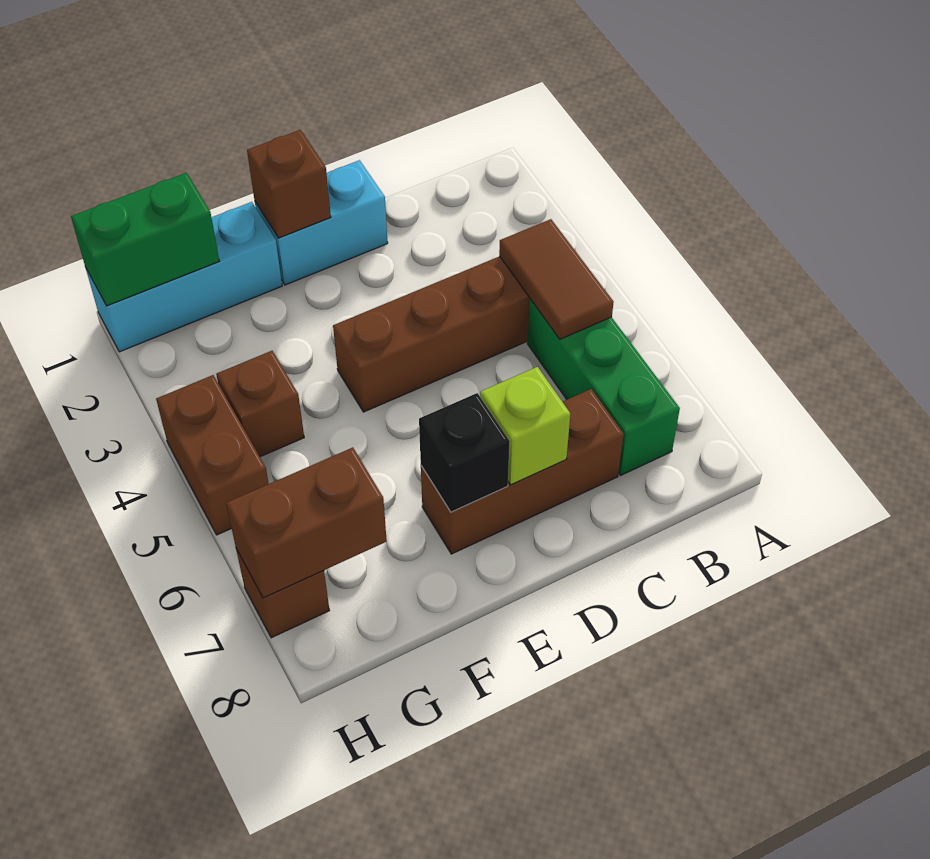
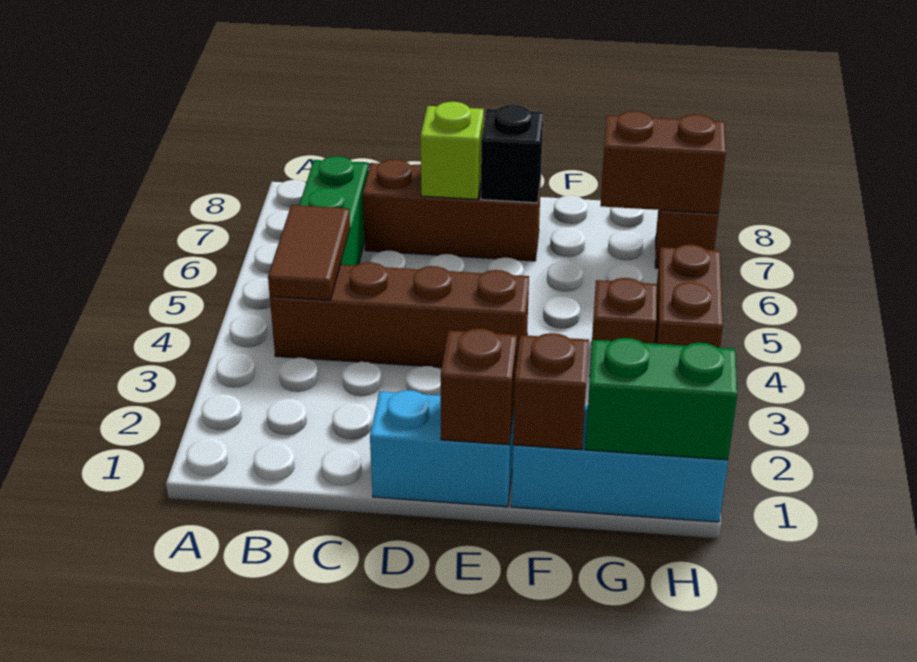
none -> brown 1x1 brick [513,333,589,450]

